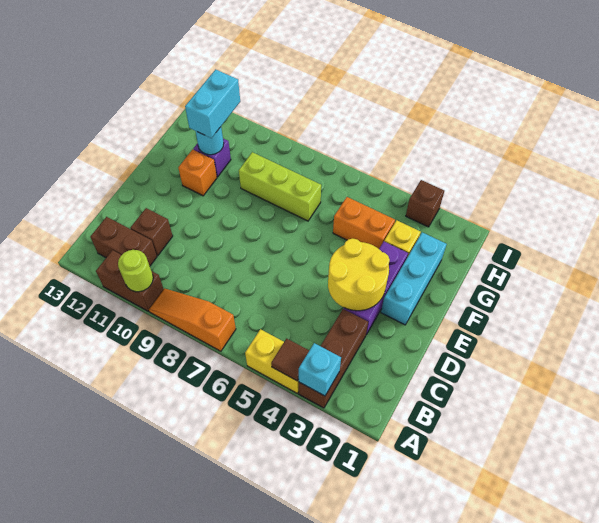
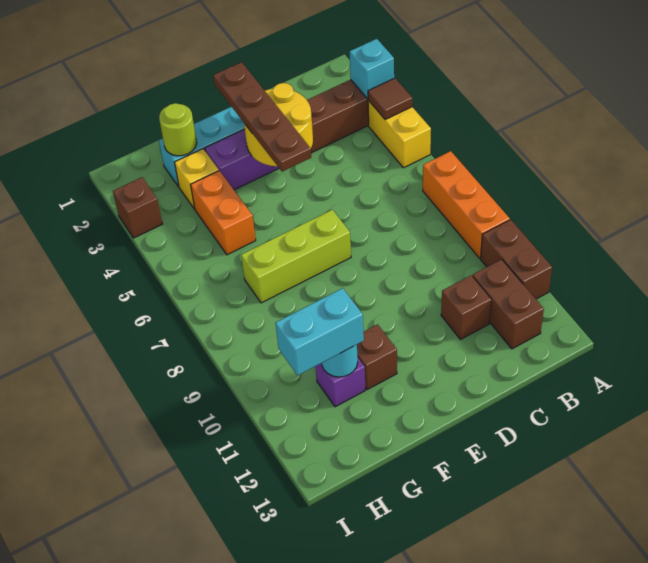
orange 1x3 slope [149,288,236,351] -> orange 1x3 brick [423,151,510,258]
lime 1x1 round brick [118,250,153,292] -> lime 1x1 round brick moved to [159,103,197,156]
none -> brown 1x4 plate [213,62,311,172]
orange 1x1 brick [178,150,217,196] -> brown 1x1 brick [357,324,397,390]
lime 1x3 brick [239,152,321,221] -> lime 1x3 brick turned to [241,210,351,303]

